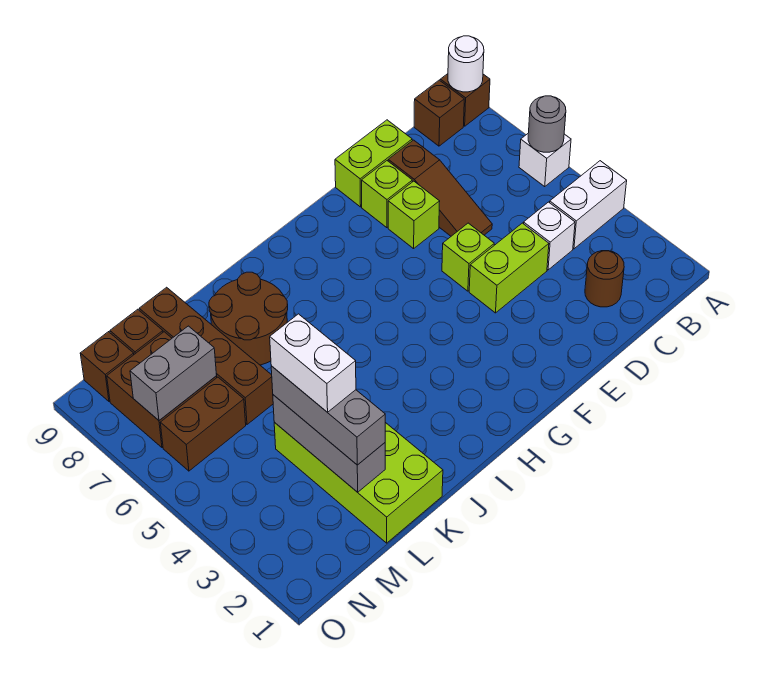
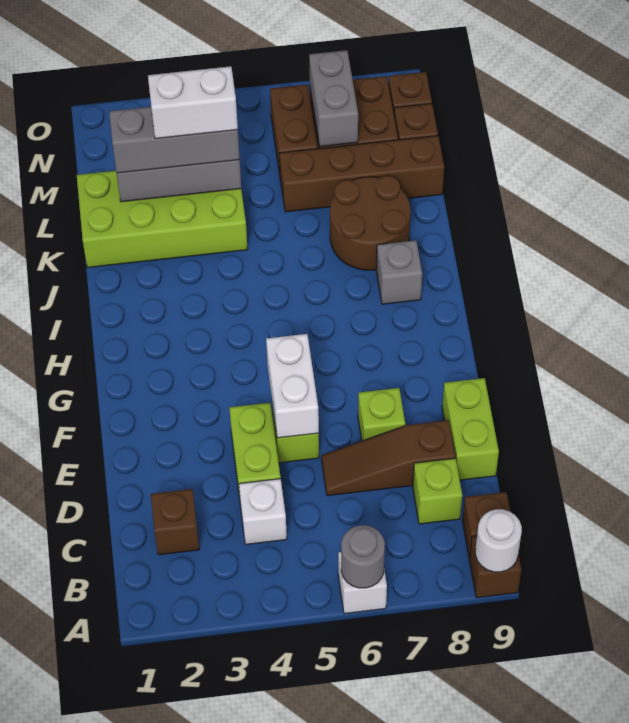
white 1x2 brick [550,161,627,249] -> white 1x2 brick moved to [266,334,319,438]
brown 1x1 round brick [585,251,624,307] -> brown 1x1 brick [151,489,200,555]
lime 1x1 brick [362,161,412,228] -> lime 1x1 brick moved to [413,458,462,524]
none -> grey 1x1 brick [376,240,422,304]

